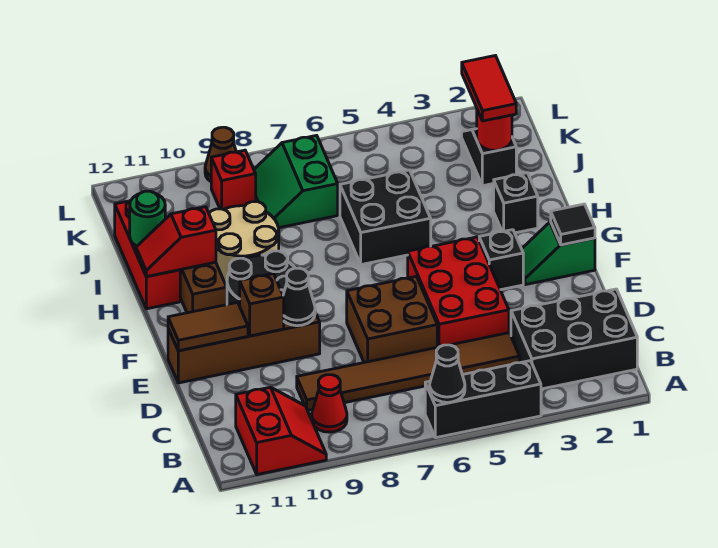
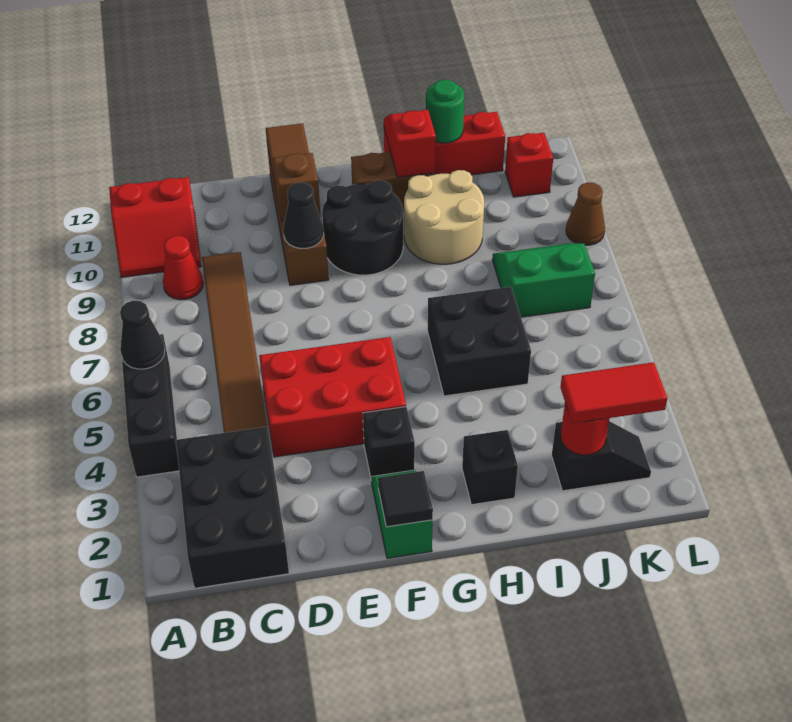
brown 2x2 brick [347,277,437,362] -> none
red 1x1 brick [211,150,256,210] -> red 1x1 brick moved to [505,133,553,197]

